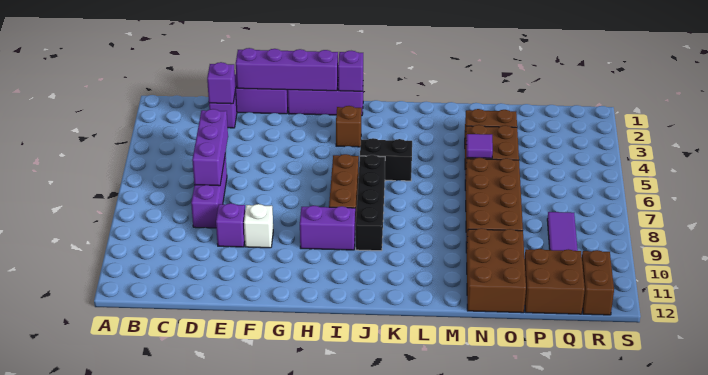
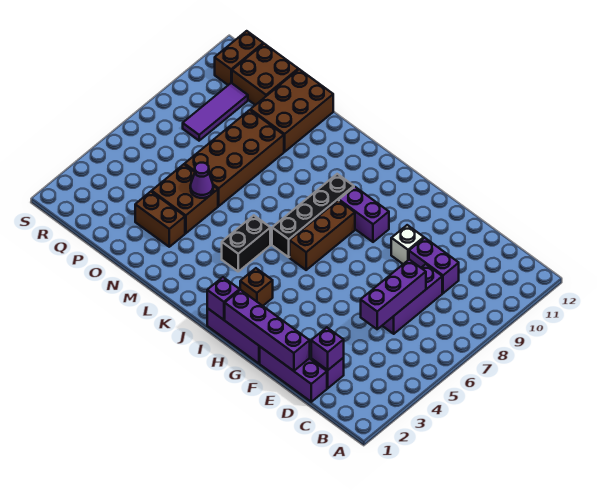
purple 1x1 brick [216,203,245,247] -> purple 1x2 brick [409,238,459,293]
black 1x2 brick [360,138,412,181] -> black 1x2 brick turned to [222,215,270,271]
purple 1x1 tile [466,134,493,158] -> purple 1x1 cone [190,163,213,198]

